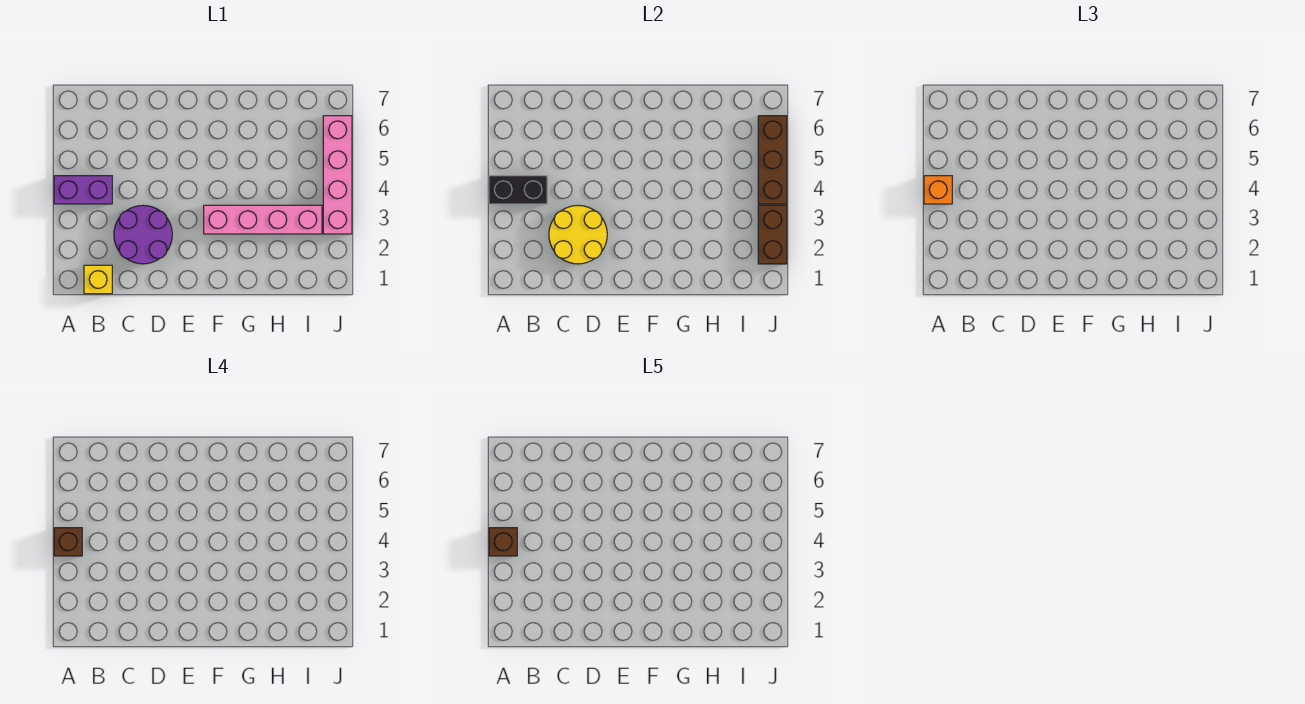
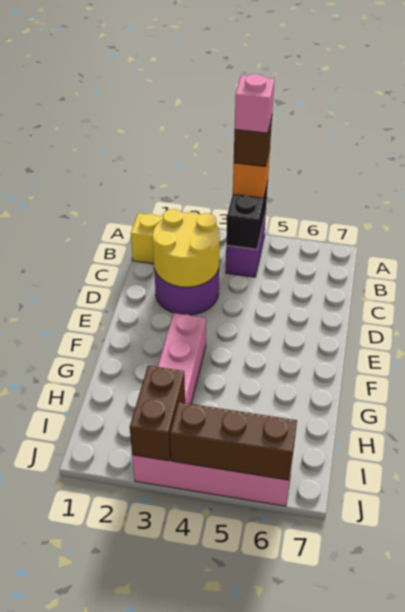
brown 1x1 brick [489,528,517,556] -> pink 1x1 brick [235,74,274,133]
brown 1x2 brick [758,205,787,264] -> brown 1x2 brick turned to [130,366,185,461]

